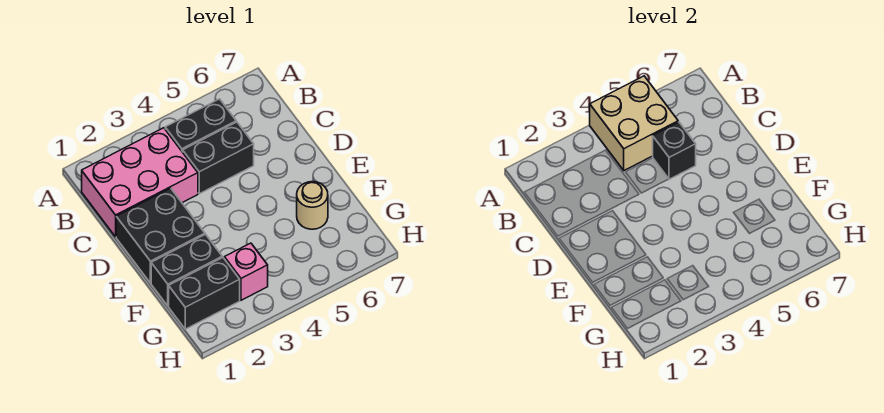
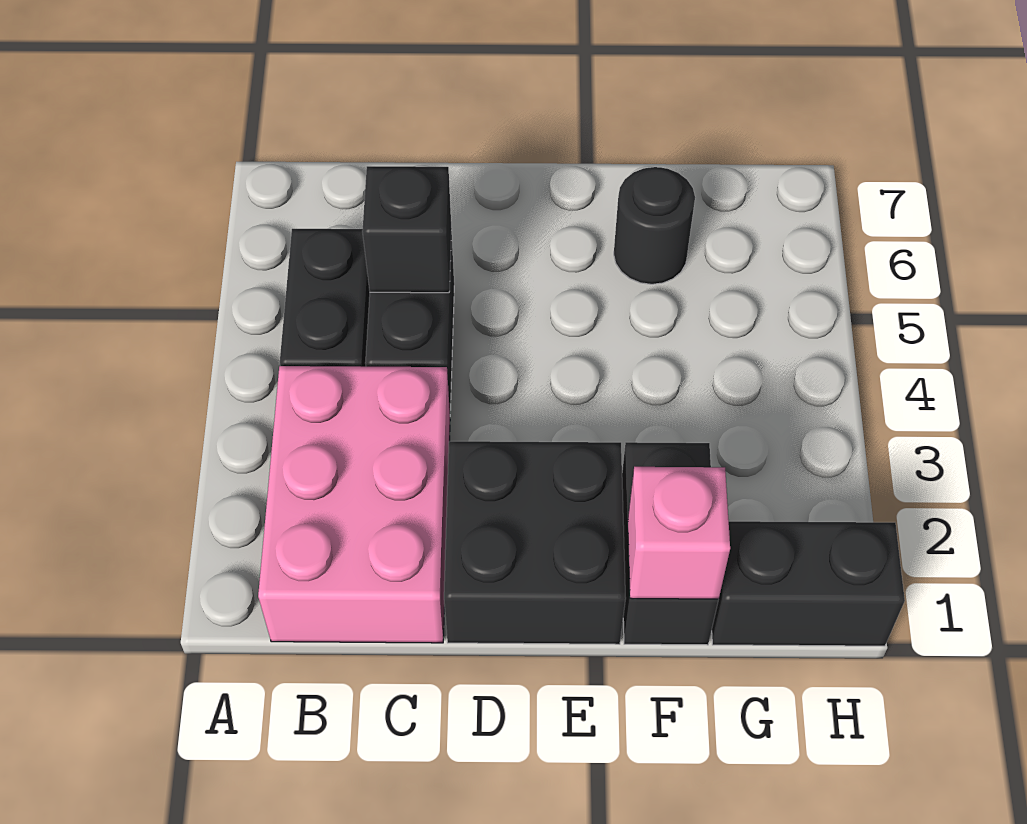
tan 2x2 brick [590,76,678,171] -> none
tan 1x1 round brick [297,182,328,229] -> black 1x1 round brick [614,167,695,284]
black 1x2 brick [169,257,240,329] -> black 1x2 brick turned to [712,521,905,646]
pink 1x1 brick [224,243,268,300] -> pink 1x1 brick moved to [628,467,730,599]

